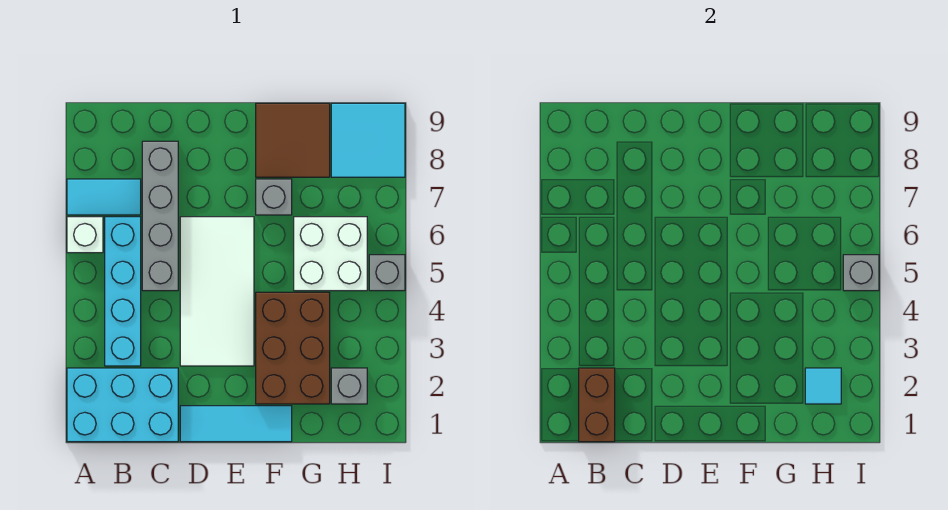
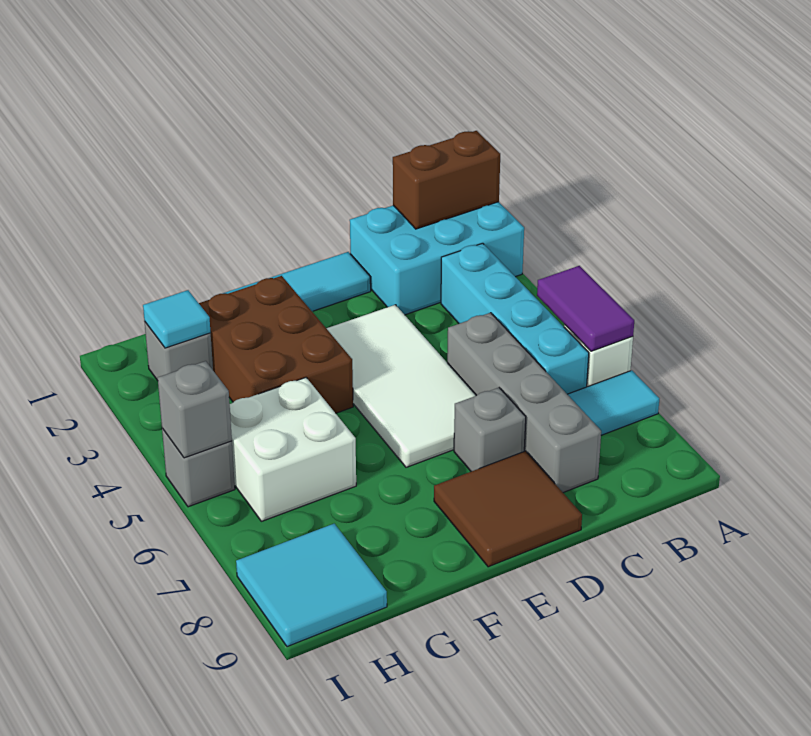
none -> purple 1x2 tile [537,266,634,351]
brown 1x2 brick [579,368,615,442] -> brown 1x2 brick turned to [393,131,500,229]
grey 1x1 brick [256,179,292,215] -> grey 1x1 brick moved to [454,388,526,471]
brown 2x2 tile [256,103,330,177] -> brown 2x2 tile moved to [434,451,582,567]

